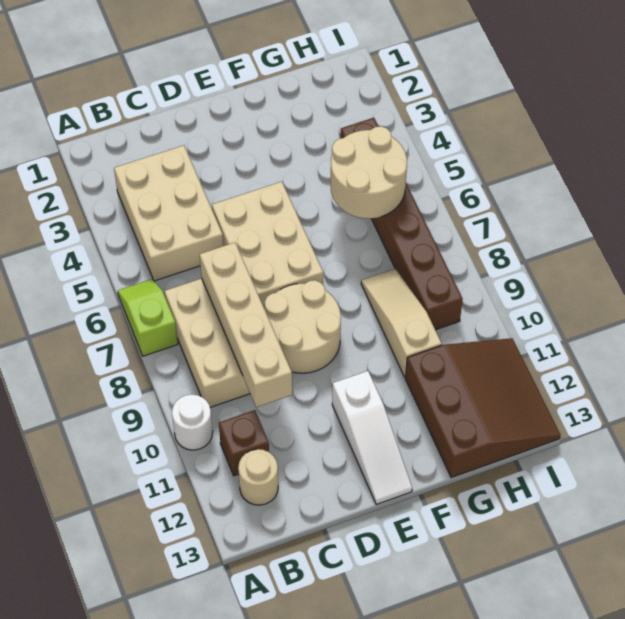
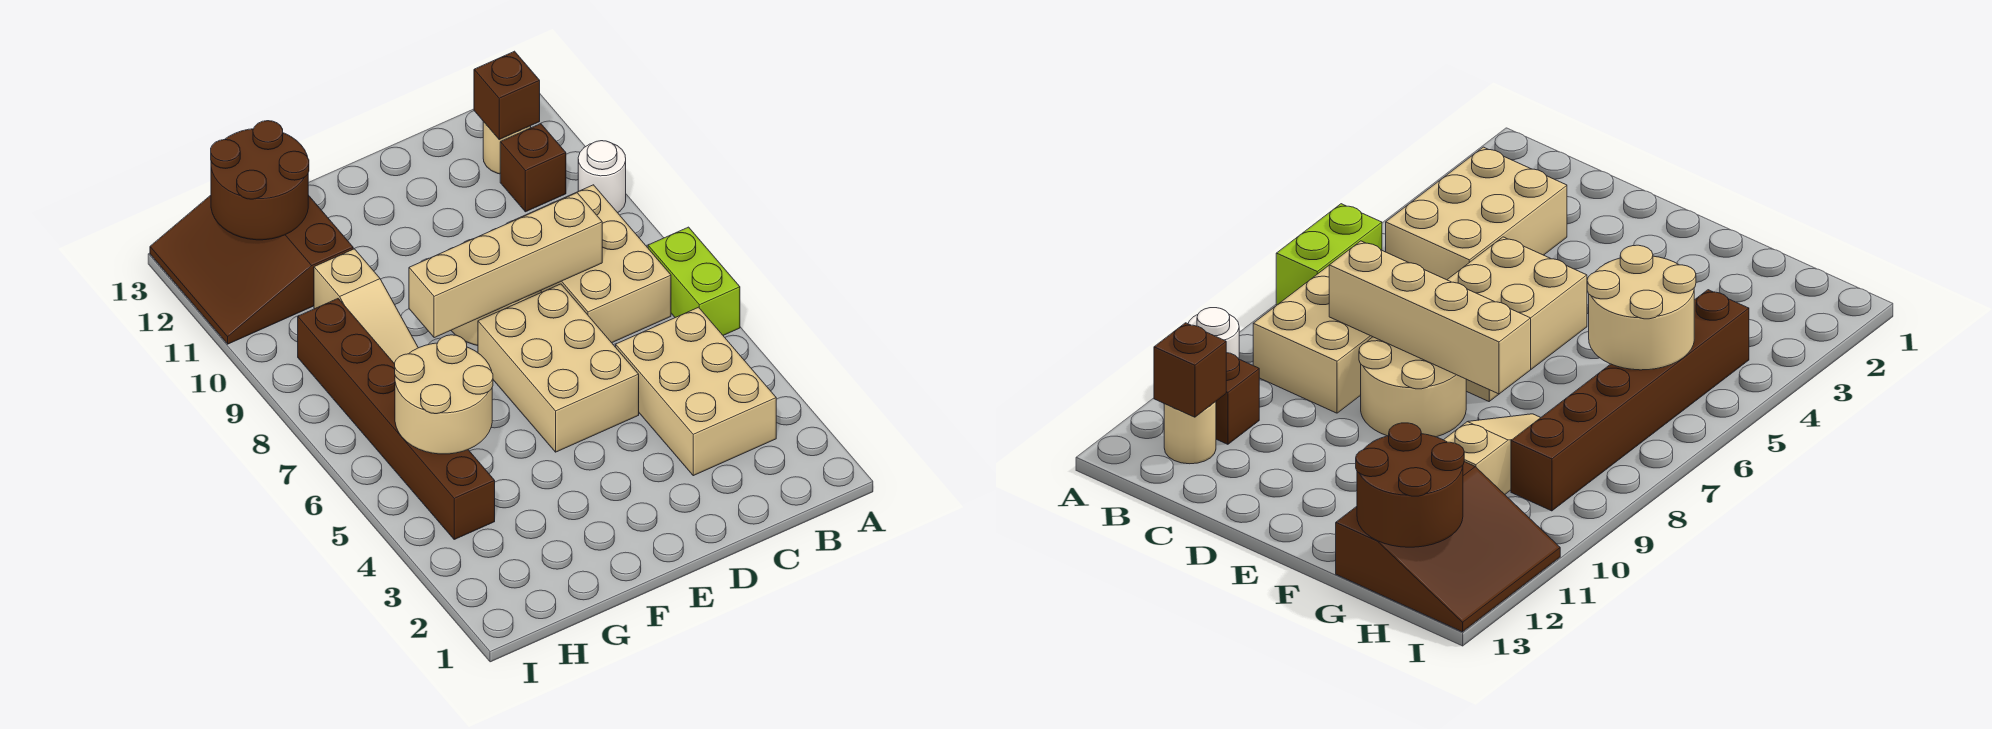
lime 1x2 slope [118,279,178,356] -> lime 1x2 brick [648,227,740,335]
none -> brown 1x1 brick [474,51,540,139]
tan 1x4 brick [200,243,292,407] -> tan 1x4 brick turned to [409,193,602,338]
white 1x3 slope [332,371,412,504] -> none
none -> brown 2x2 round brick [211,121,309,240]

